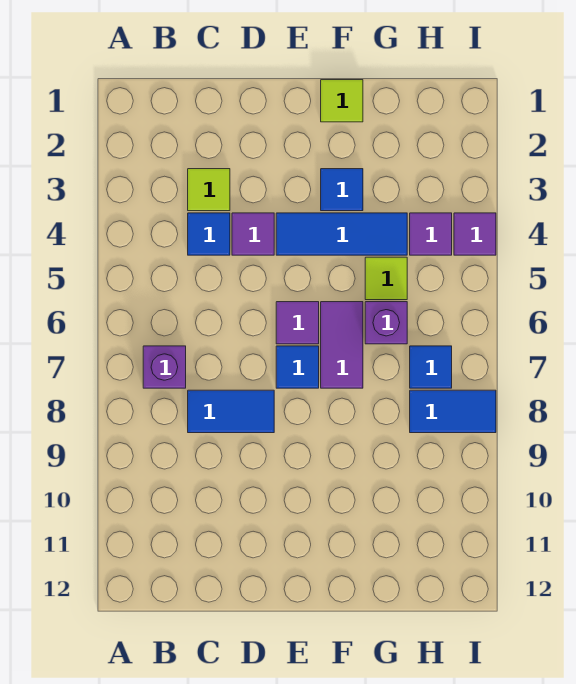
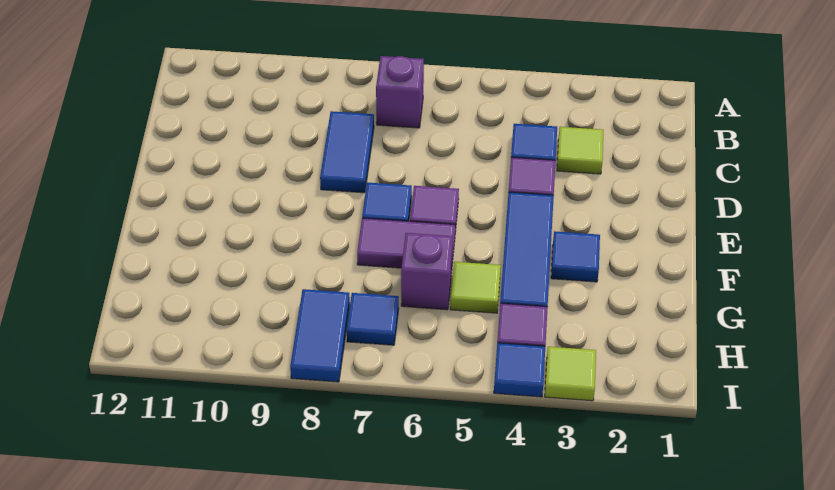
lime 1x1 tile [321,80,363,122] -> lime 1x1 tile moved to [545,347,596,401]
purple 1x1 tile [454,213,496,255] -> blue 1x1 tile [494,343,545,397]

